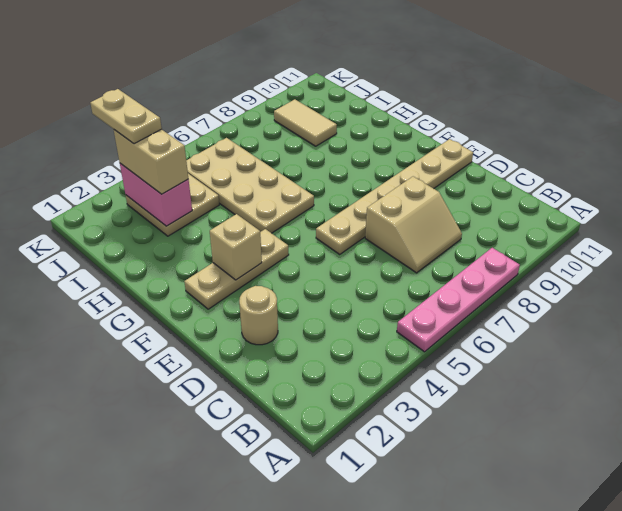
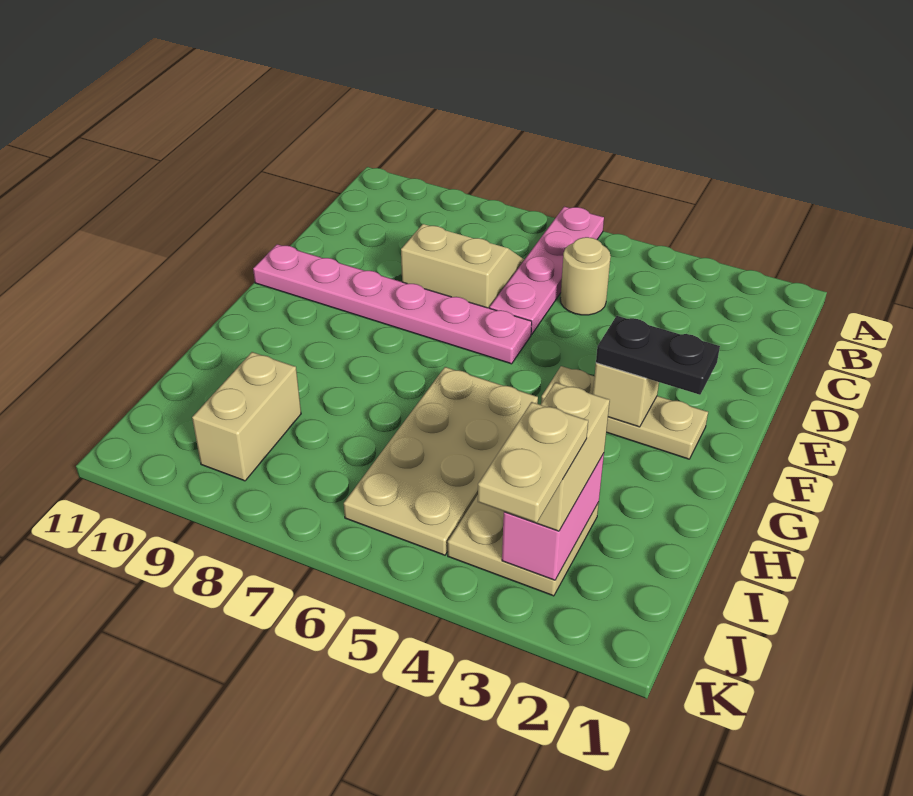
pink 1x4 plate [397,248,520,352] -> pink 1x4 plate turned to [490,207,604,334]
tan 1x1 round brick [239,286,278,345] -> tan 1x1 round brick moved to [560,237,611,315]
tan 1x6 plate [316,139,473,254] -> pink 1x6 plate [253,244,532,364]
none -> black 1x2 plate [596,316,720,395]
tan 1x2 tile [274,99,337,146] -> tan 1x2 brick [192,352,301,481]

